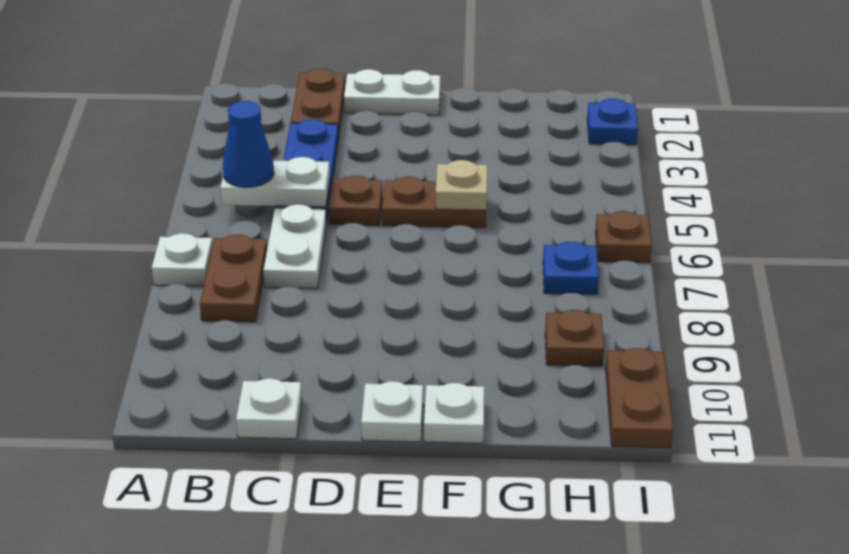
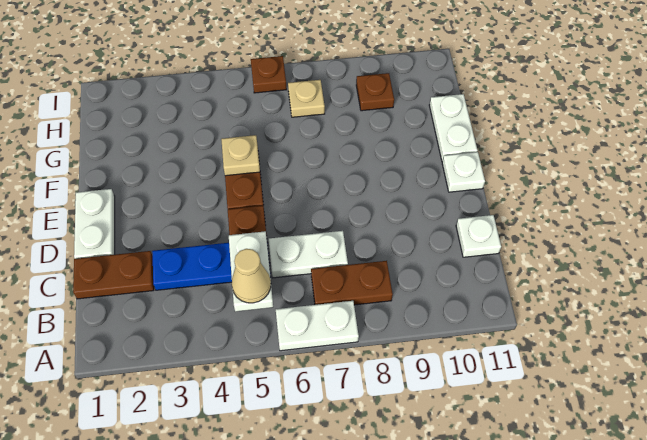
white 1x1 plate [152,233,213,286] -> white 1x2 plate [276,301,359,351]
blue 1x1 cone [223,101,274,188] -> tan 1x1 cone [232,249,271,303]
white 1x1 plate [424,383,484,443] -> white 1x2 plate [429,94,478,162]
blue 1x1 plate [543,241,599,295] -> tan 1x1 plate [288,80,325,117]
blue 1x1 plate [587,99,638,145] -> none
brown 1x2 plate [606,348,673,448] -> none

